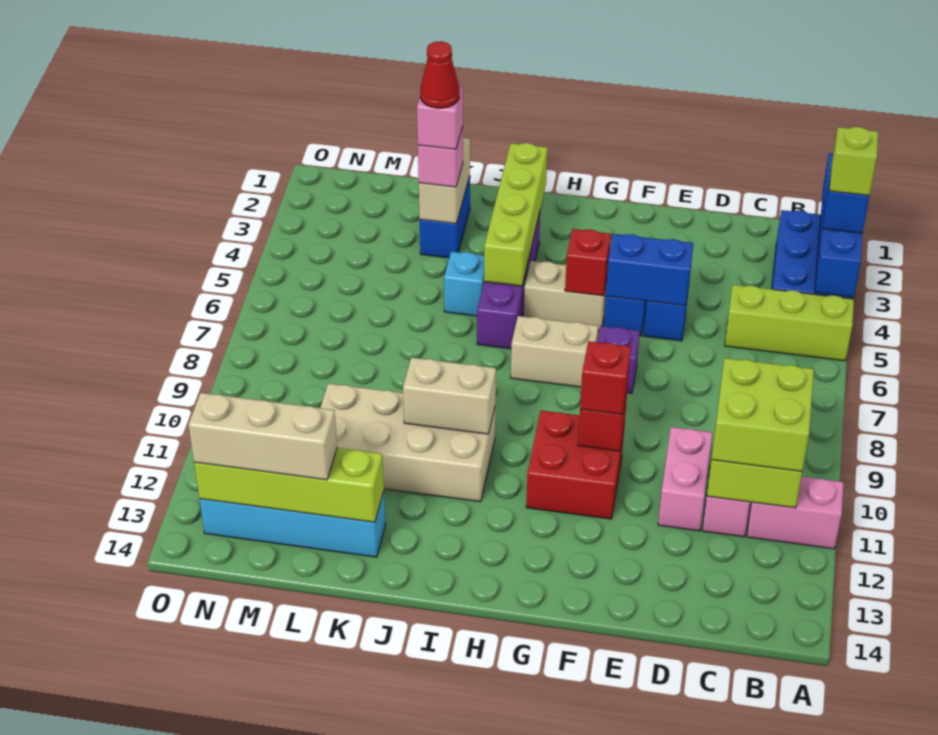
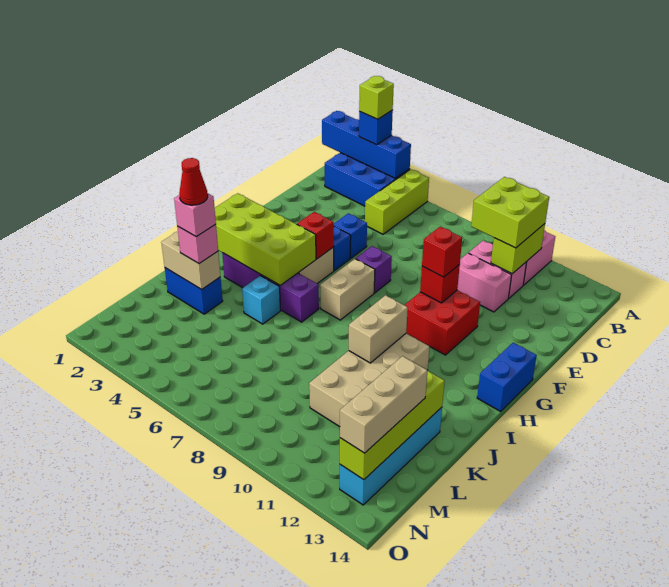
blue 1x2 brick [606,234,693,306] -> blue 1x2 brick moved to [477,343,537,411]
lime 1x4 brick [484,143,547,286] -> lime 2x4 brick [215,193,316,285]

